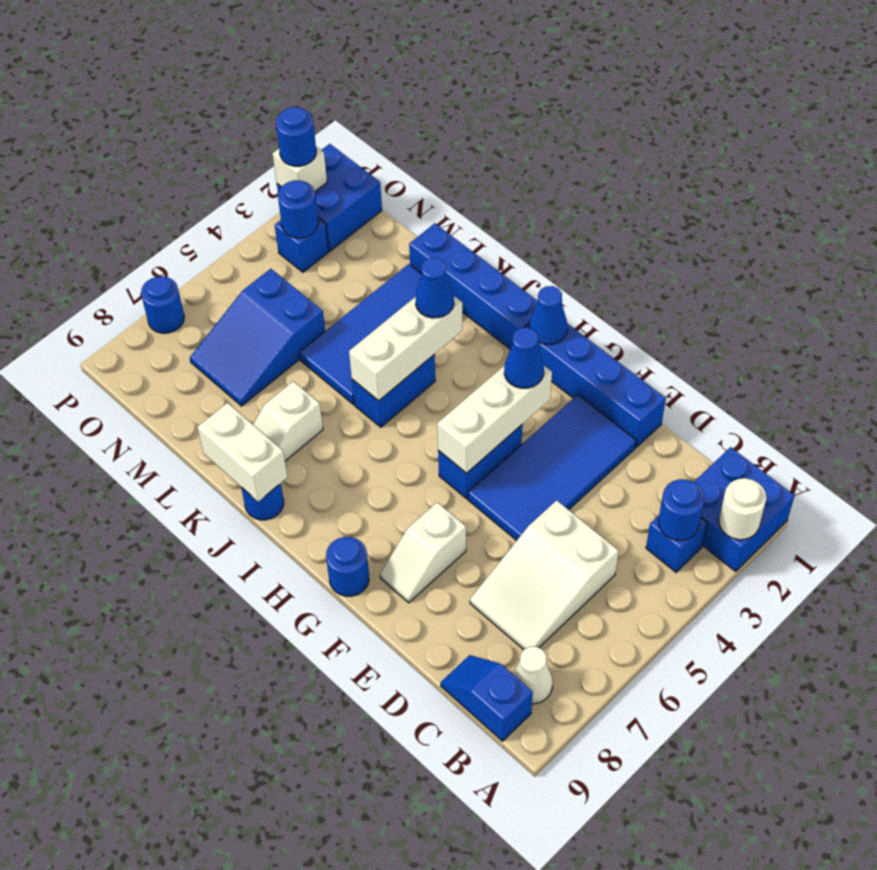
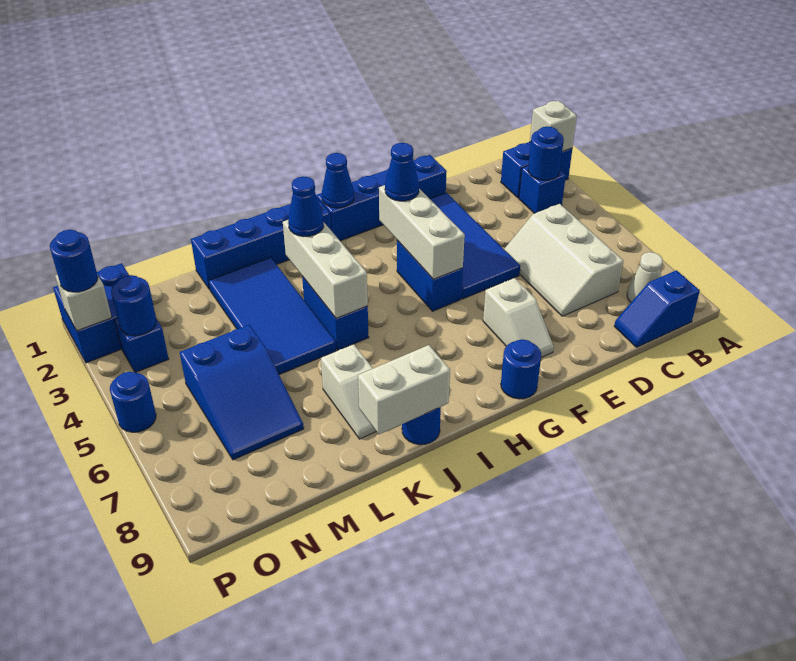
blue 2x2 brick [694,447,795,572] -> blue 1x2 brick [501,142,572,198]
white 1x1 round brick [719,478,766,540] -> white 1x1 brick [530,101,577,152]
white 2x3 slope [470,500,619,650] -> white 2x3 slope turned to [504,204,623,316]
blue 1x1 round brick [141,276,184,333] -> blue 1x1 round brick moved to [110,372,156,432]

